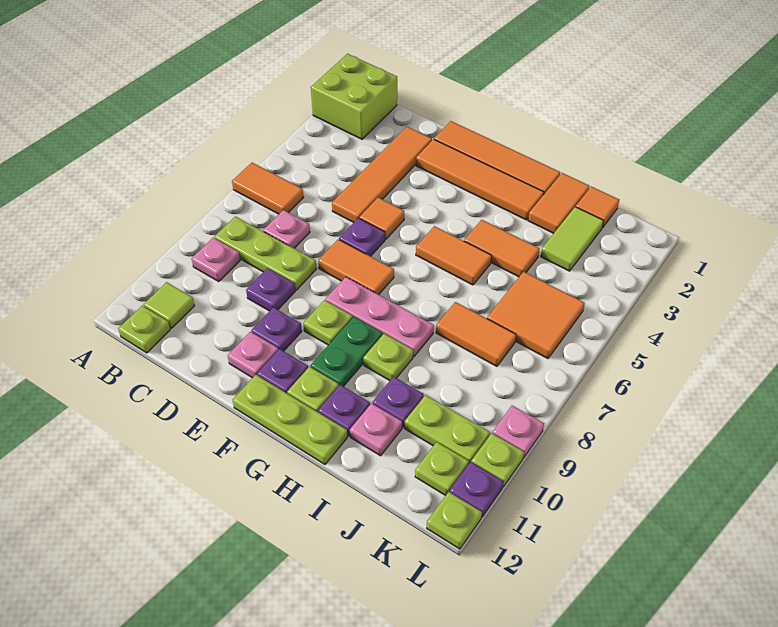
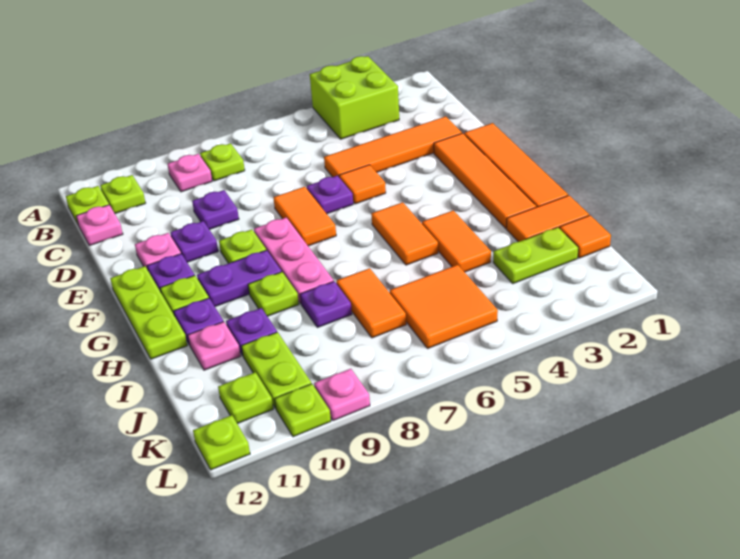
lime 2x2 brick [311,54,397,139] -> lime 2x2 brick moved to [310,56,399,139]
orange 1x2 tile [232,163,304,214] -> none
lime 1x3 plate [214,216,317,290] -> lime 1x1 plate [200,143,245,181]
lime 1x1 tile [144,282,194,328] -> lime 1x1 plate [100,175,145,214]
pink 1x1 plate [263,210,310,248] -> pink 1x1 plate moved to [76,205,123,246]
green 1x2 plate [311,317,382,387] -> purple 1x2 plate [197,250,282,306]
lime 1x2 tile [541,207,604,271] -> lime 1x2 plate [493,227,578,284]
purple 1x1 plate [450,462,503,517] -> purple 1x1 plate moved to [300,281,352,328]

